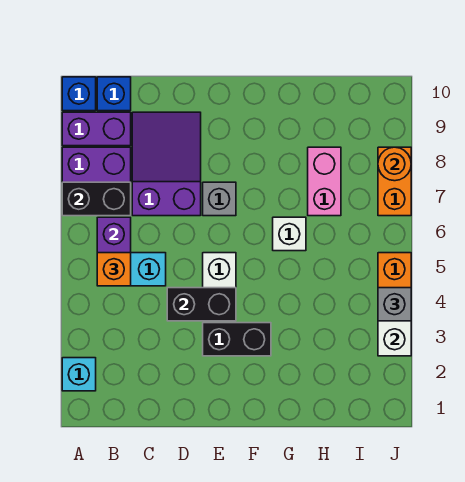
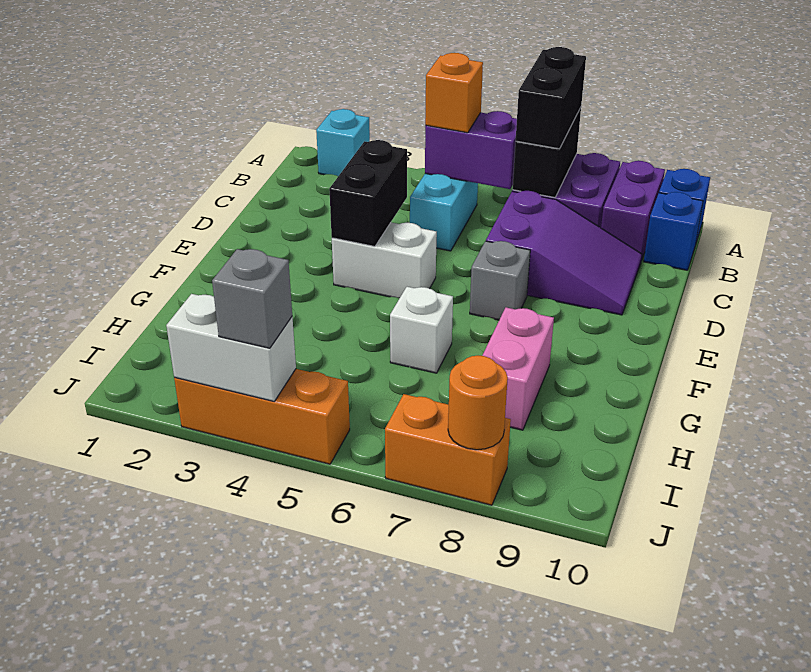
black 1x2 brick [203,323,271,356] -> black 1x2 brick moved to [516,47,586,149]
pink 1x2 brick [308,147,341,216] -> pink 1x2 brick turned to [482,307,554,430]

